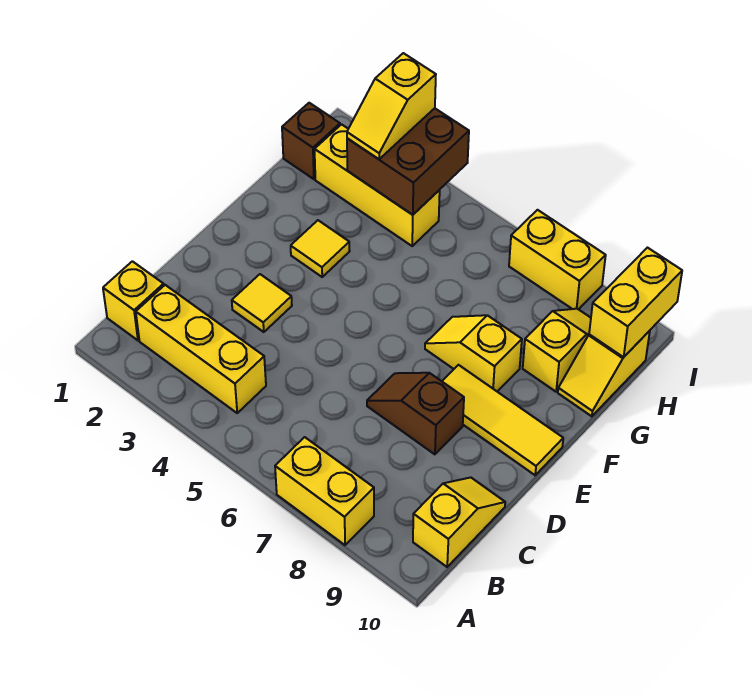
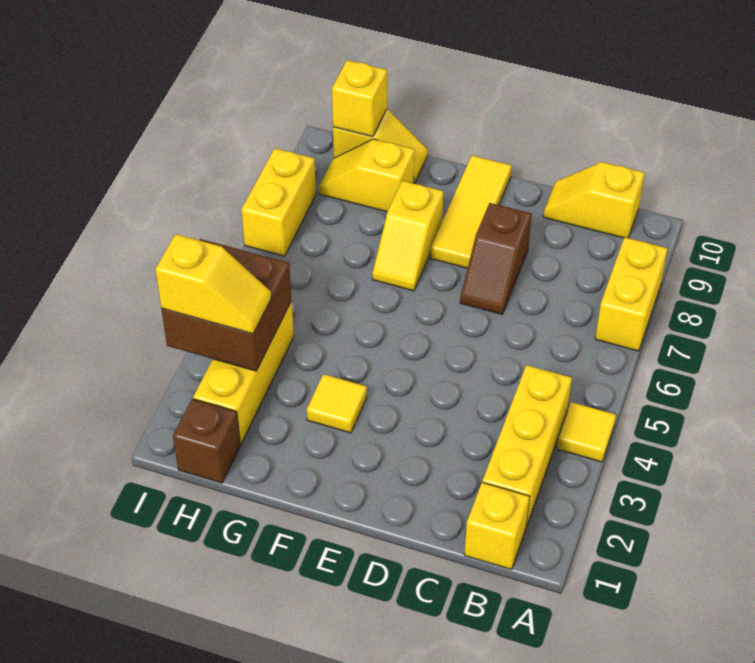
yellow 1x1 tile [232,274,292,332] -> yellow 1x1 tile moved to [557,402,616,462]
yellow 1x2 brick [589,248,682,357] -> yellow 1x1 brick [332,60,387,137]

